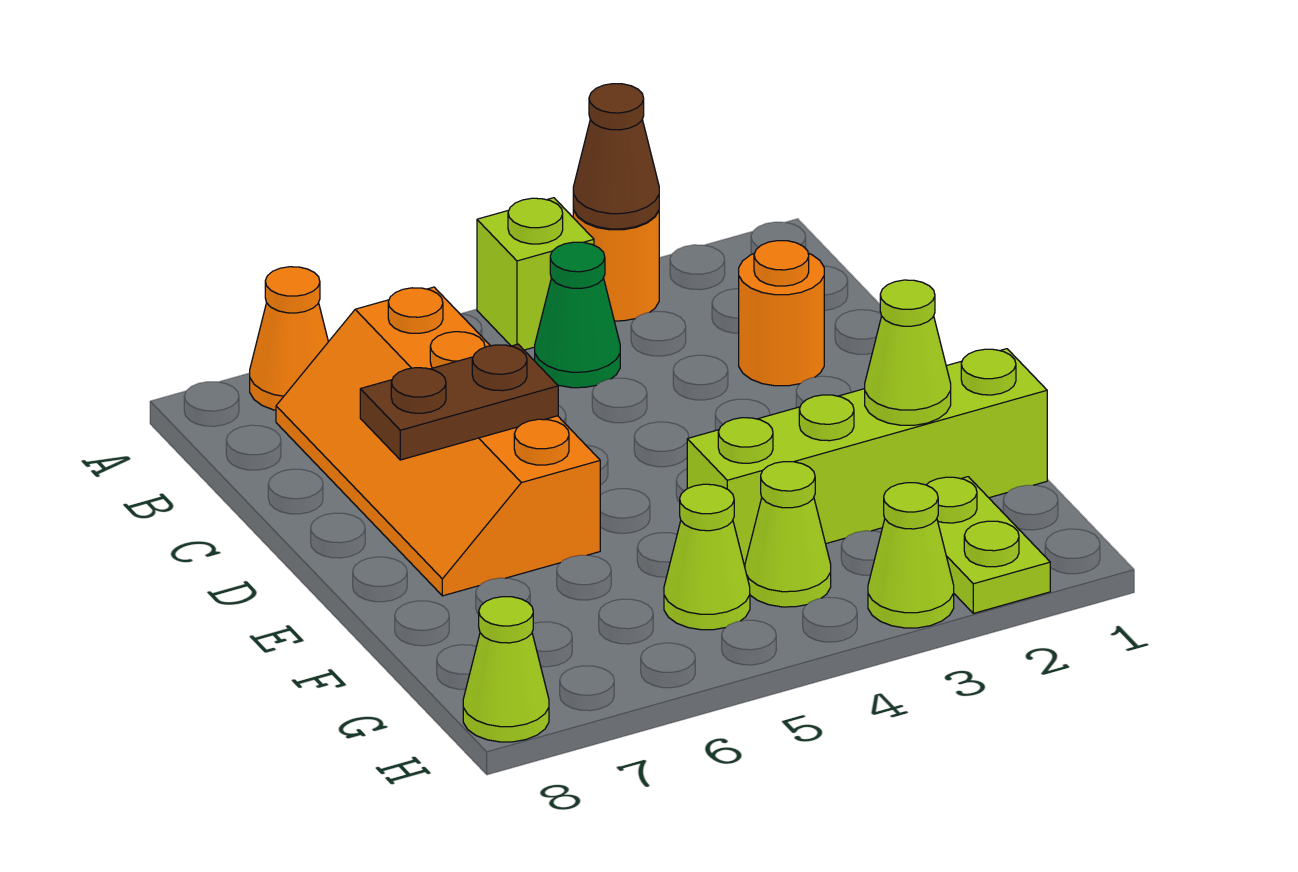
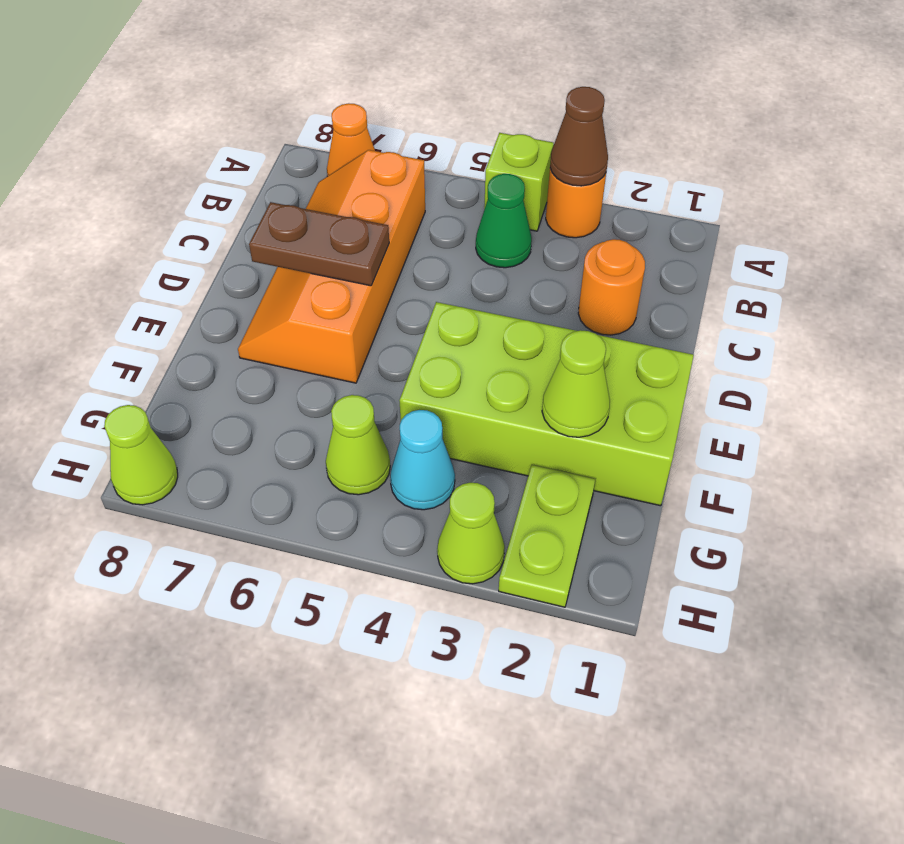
lime 1x4 brick [687,349,1047,566] -> lime 2x4 brick [400,302,694,506]
lime 1x1 cone [745,462,831,607] -> cyan 1x1 cone [390,410,455,510]

